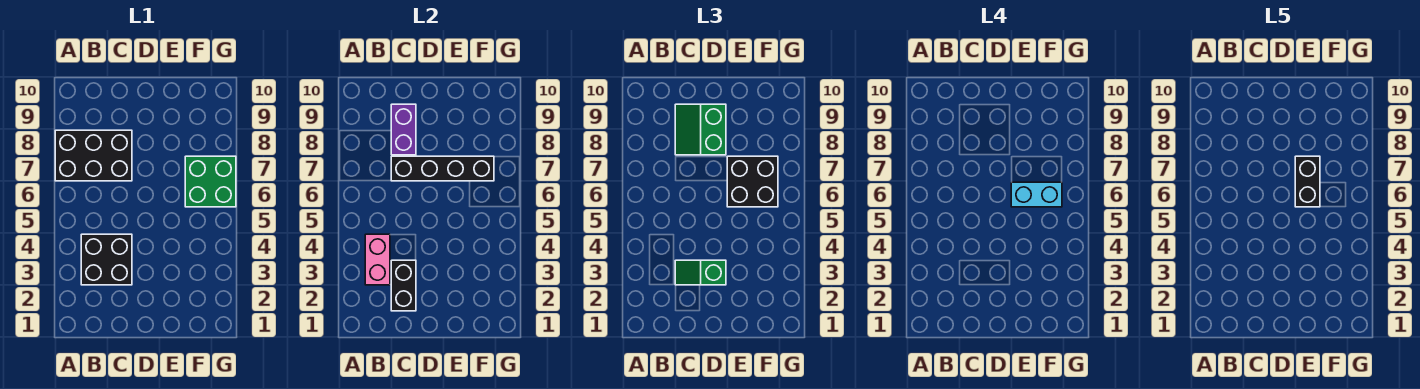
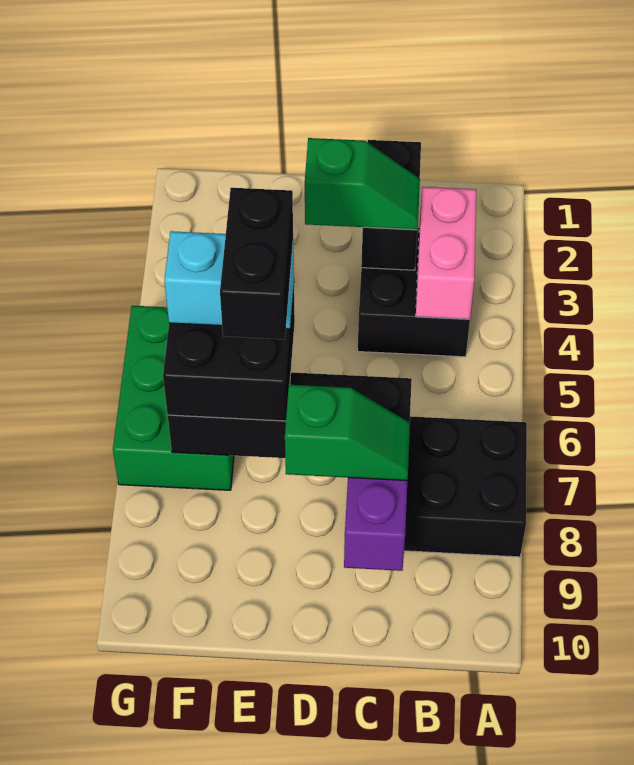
green 2x2 slope [675,104,726,155] -> green 1x2 slope [285,385,410,481]
green 2x2 brick [185,156,236,207] -> green 2x3 brick [113,306,234,490]

